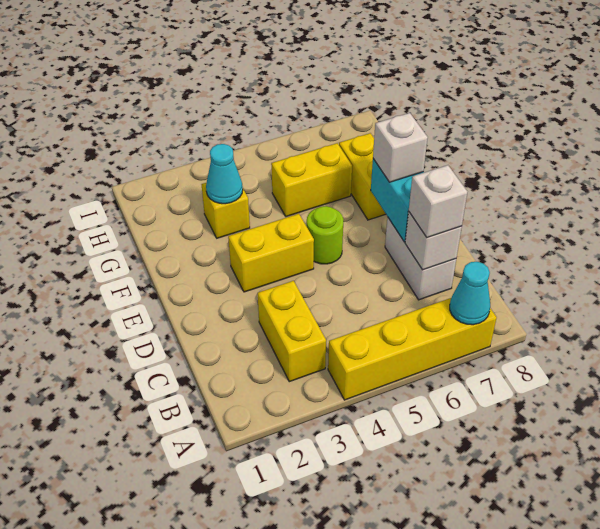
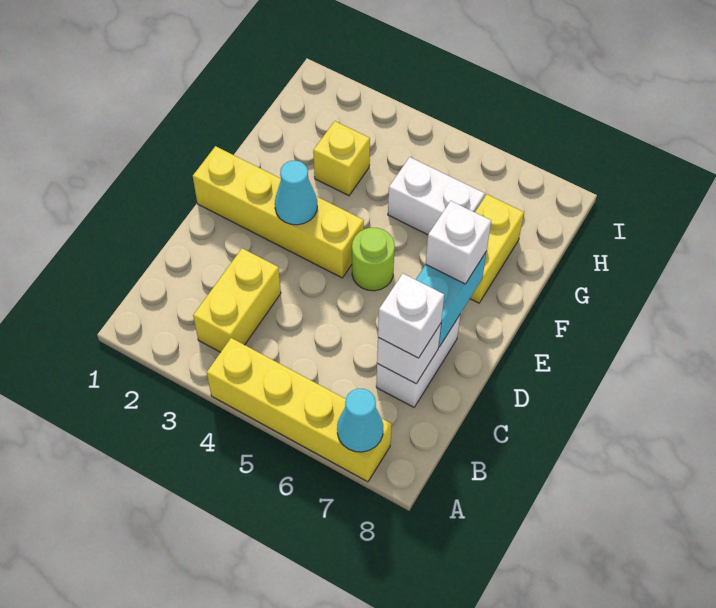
yellow 1x2 brick [228,214,314,292] -> yellow 1x4 brick [193,146,364,278]
cyan 1x1 cone [206,144,243,204] -> cyan 1x1 cone moved to [275,161,317,225]
yellow 1x2 brick [271,143,352,217] -> white 1x2 brick [388,157,485,235]

